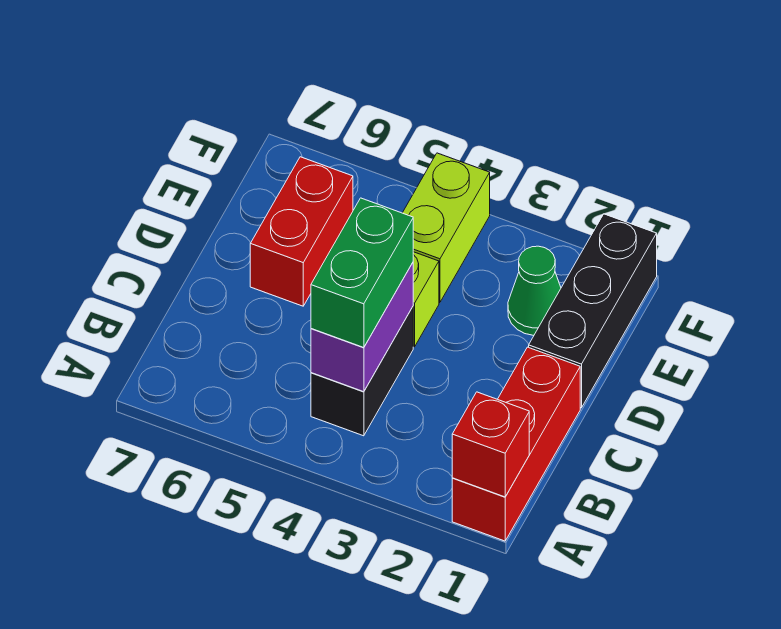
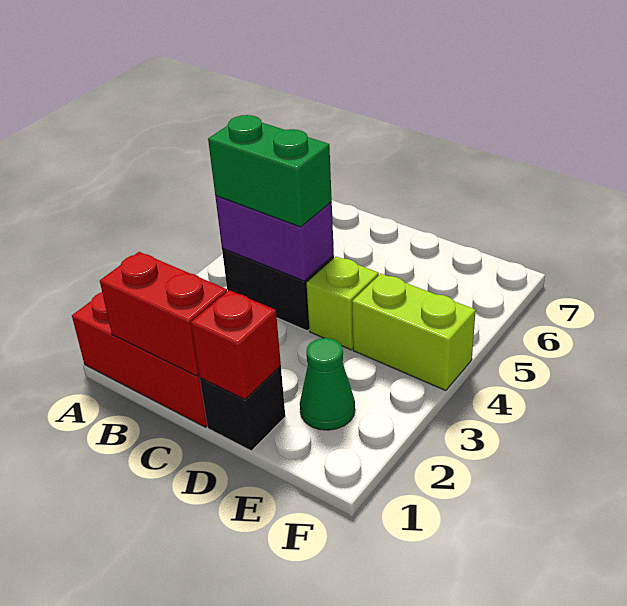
red 1x1 brick [452,392,529,497] -> red 1x1 brick moved to [191,290,281,399]
black 1x3 brick [529,214,657,408] -> black 1x1 brick [200,366,285,451]
red 1x2 brick [250,157,353,306] -> red 1x2 brick moved to [100,252,227,376]

